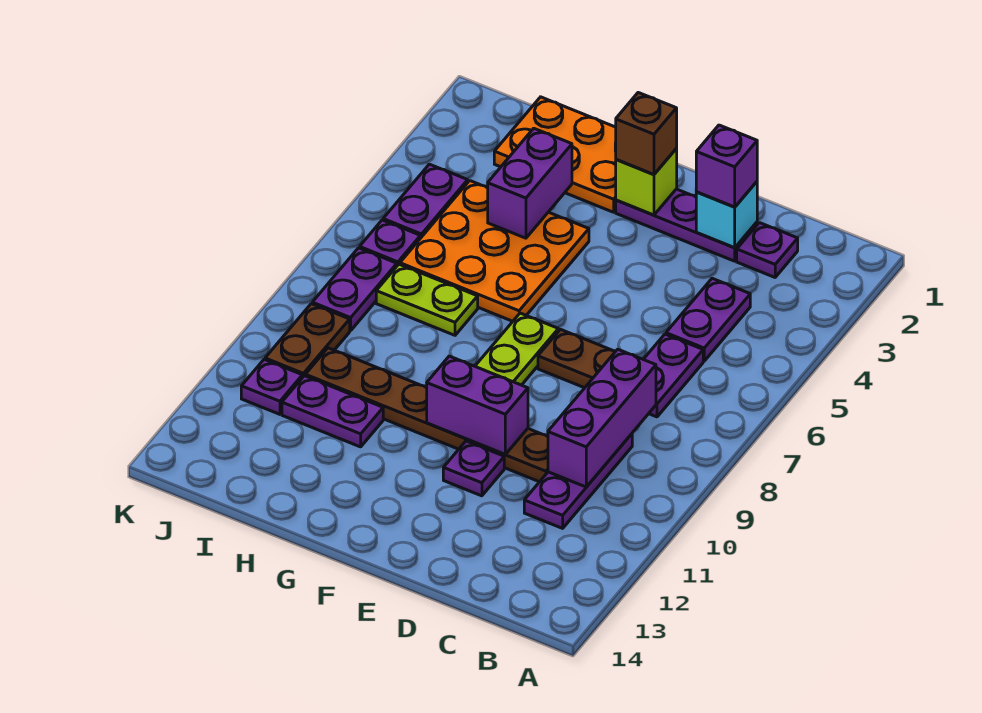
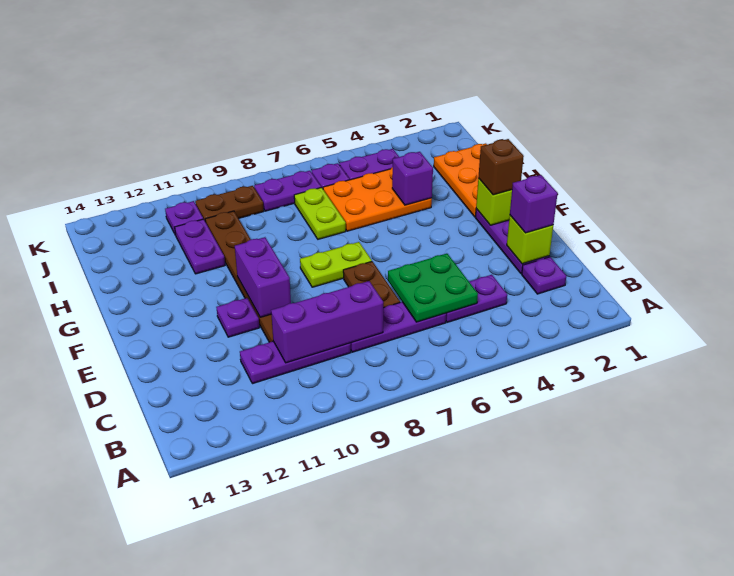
none -> green 2x2 plate [388,254,478,322]
purple 1x2 plate [643,334,703,417] -> purple 1x3 plate [351,302,446,352]
cyan 1x1 brick [696,182,757,248] -> lime 1x1 brick [507,216,553,264]
orange 3x3 plate [400,181,589,321] -> orange 2x3 plate [323,167,432,231]
purple 1x2 brick [488,128,572,238] -> purple 1x1 brick [392,152,433,205]

